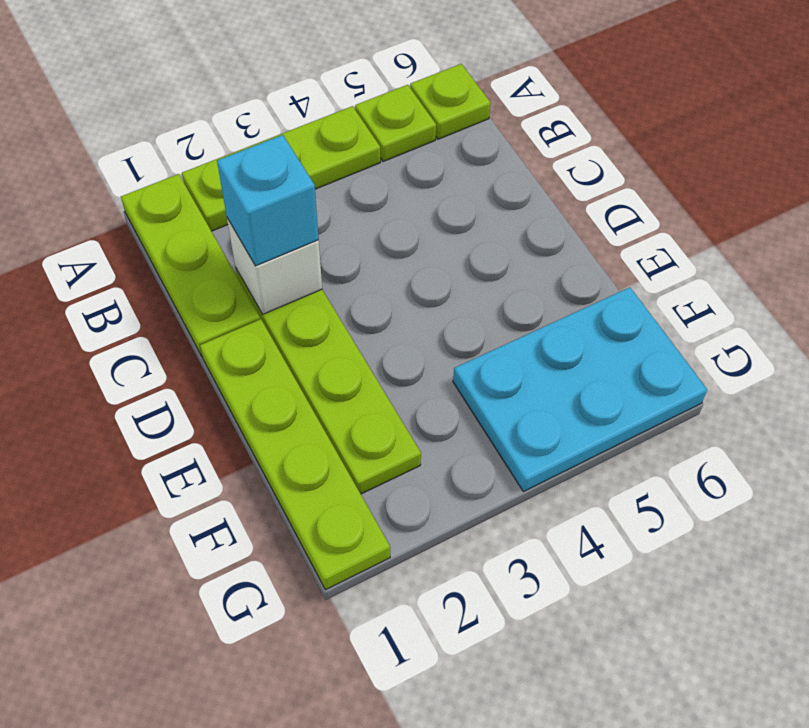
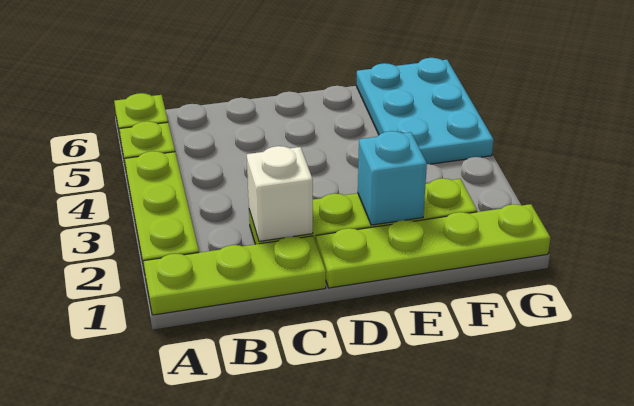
cyan 1x1 brick [217,135,319,266] -> cyan 1x1 brick moved to [358,131,427,225]

